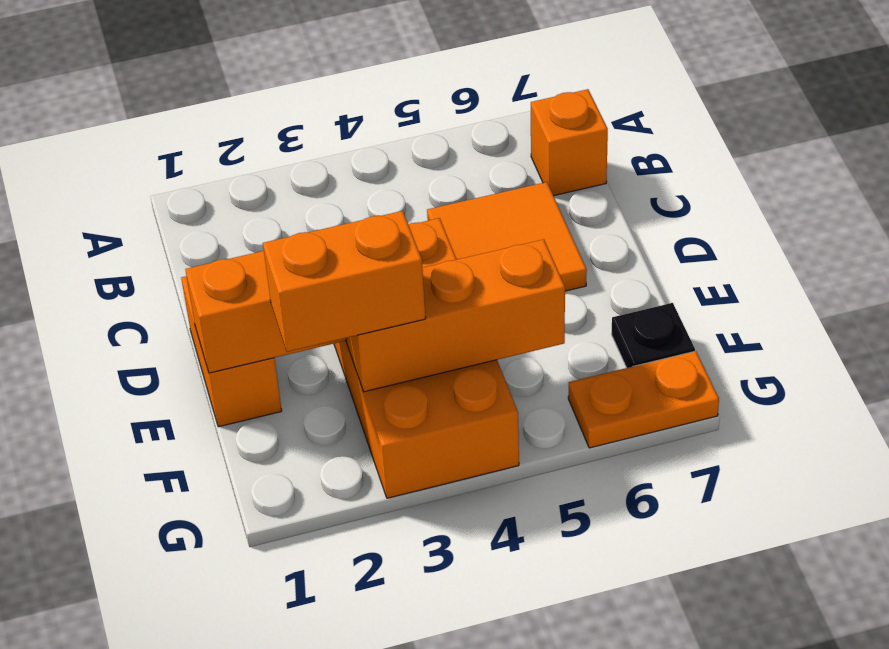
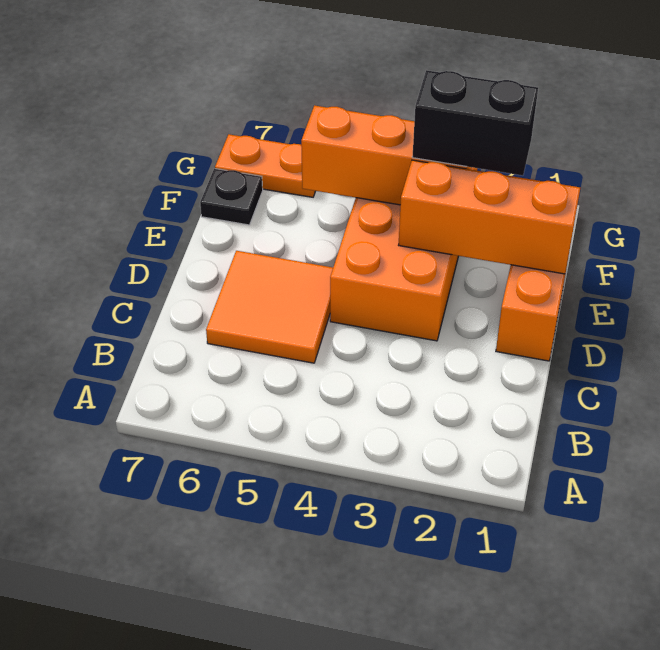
orange 1x1 brick [531,89,608,196] -> none
orange 1x2 brick [263,211,426,352] -> black 1x2 brick [412,70,538,176]

